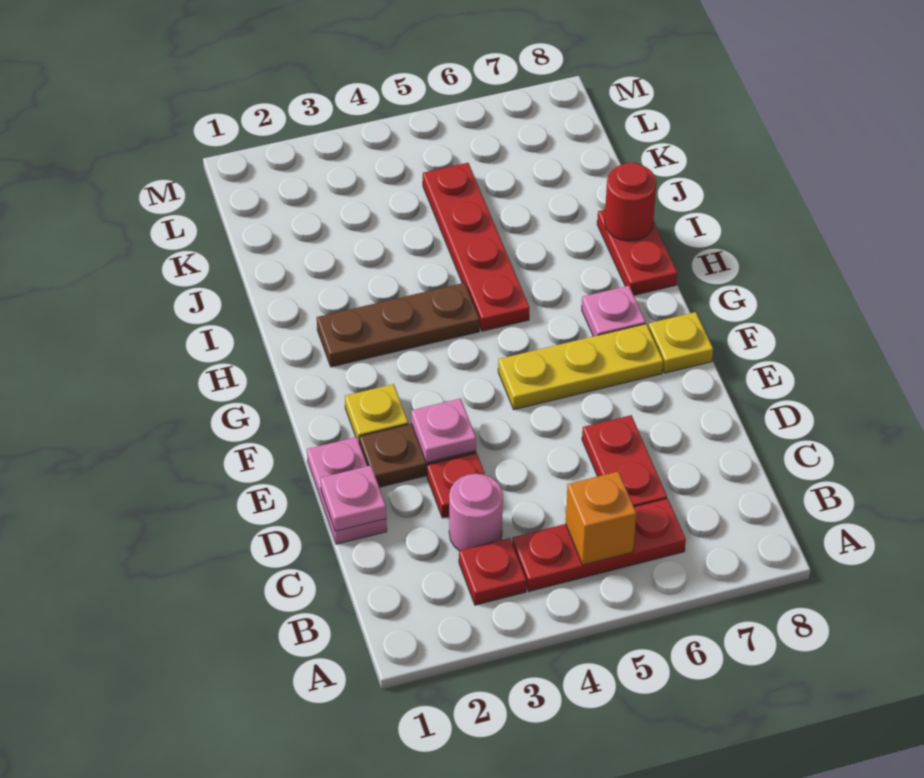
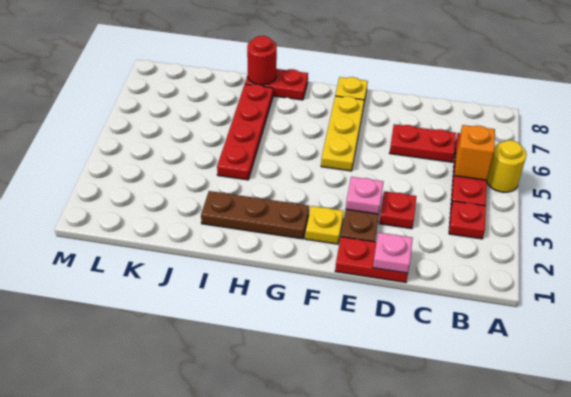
none -> yellow 1x1 round brick [487,140,527,192]
pink 1x1 round brick [449,474,503,551] -> none
pink 1x2 plate [307,437,387,544] -> red 1x2 plate [335,237,408,282]
pink 1x1 plate [582,286,646,336] -> none
brown 1x3 plate [317,283,479,367] -> brown 1x3 plate turned to [201,191,309,239]
red 1x4 plate [423,163,529,331] -> red 1x4 plate turned to [217,84,273,180]

